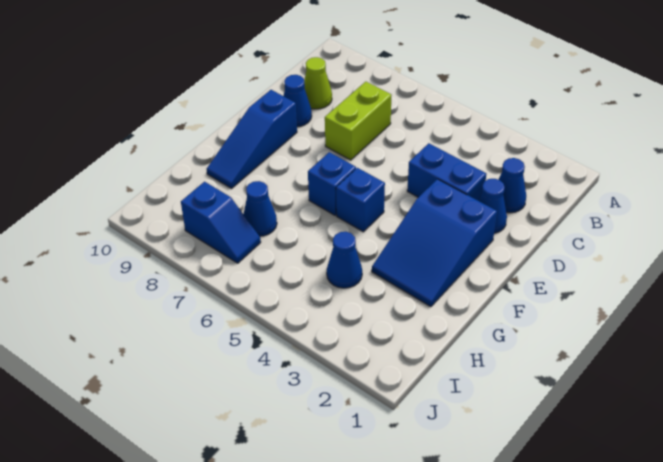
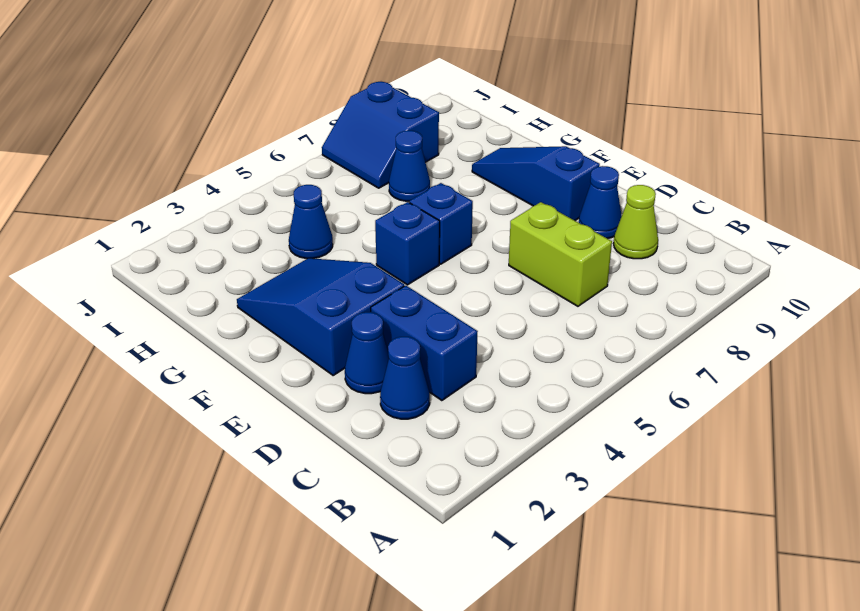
blue 1x2 brick [407,143,486,200] -> blue 1x2 brick turned to [371,286,478,401]
blue 1x2 slope [181,182,261,263] -> blue 2x2 slope [322,82,439,188]

